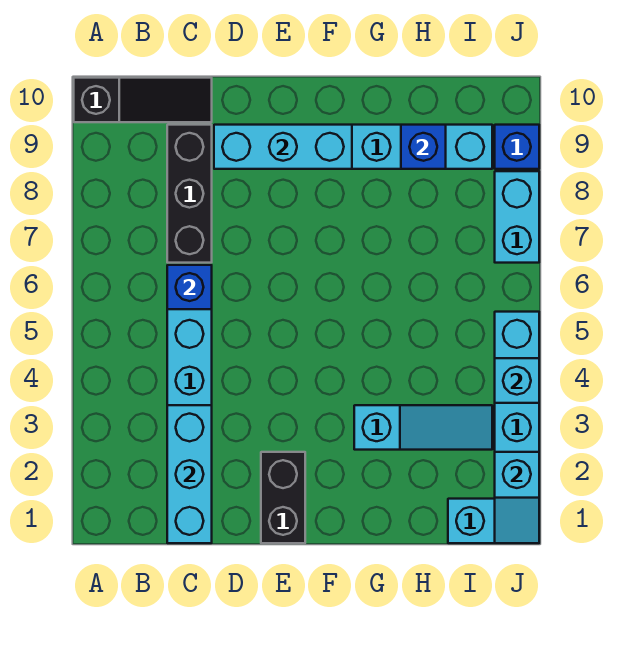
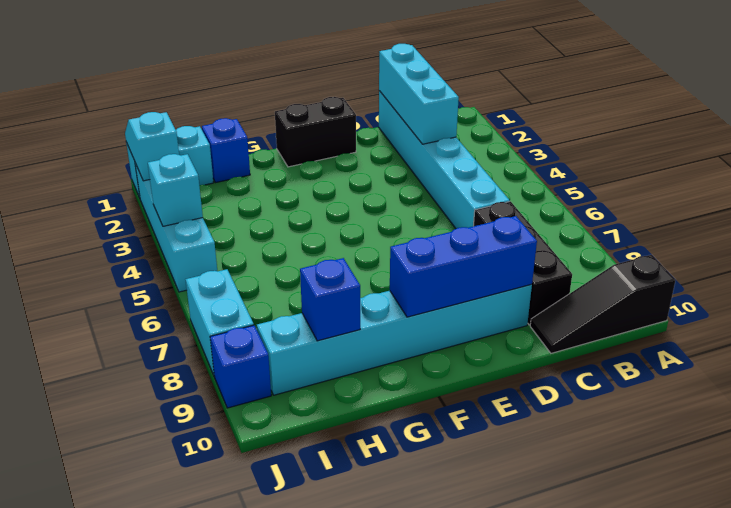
blue 1x1 brick [167,265,212,309] -> blue 1x1 brick moved to [202,118,250,183]
cyan 1x3 brick [214,125,352,169] -> blue 1x3 brick [390,216,537,317]
black 1x2 brick [261,452,305,543] -> black 1x2 brick turned to [275,97,356,167]
cyan 1x3 slope [354,405,492,450] -> none

